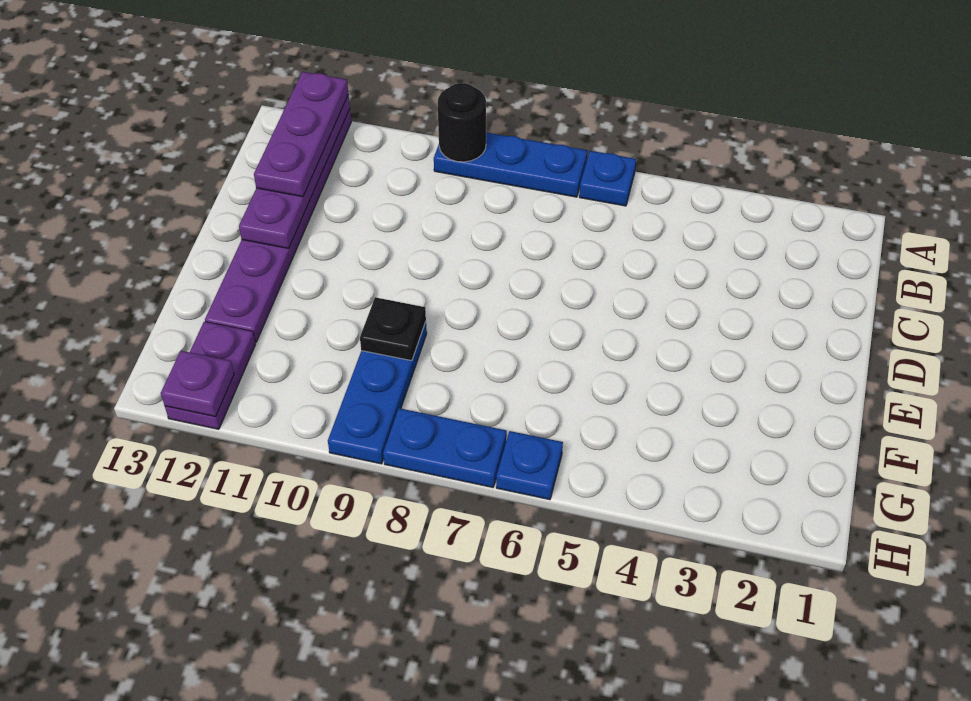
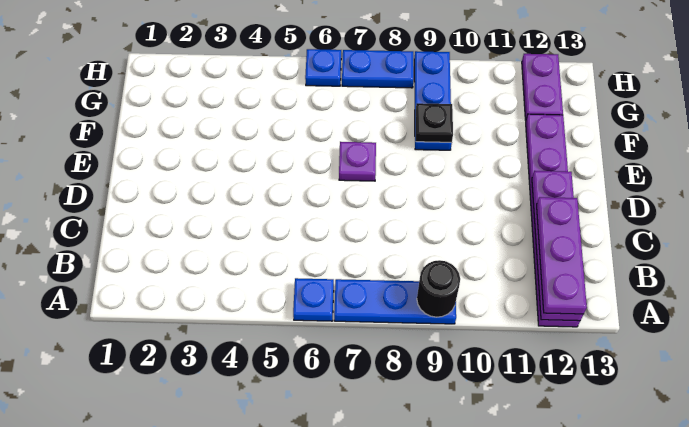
purple 1x1 plate [161,351,234,417] -> purple 1x1 plate moved to [339,142,376,181]

